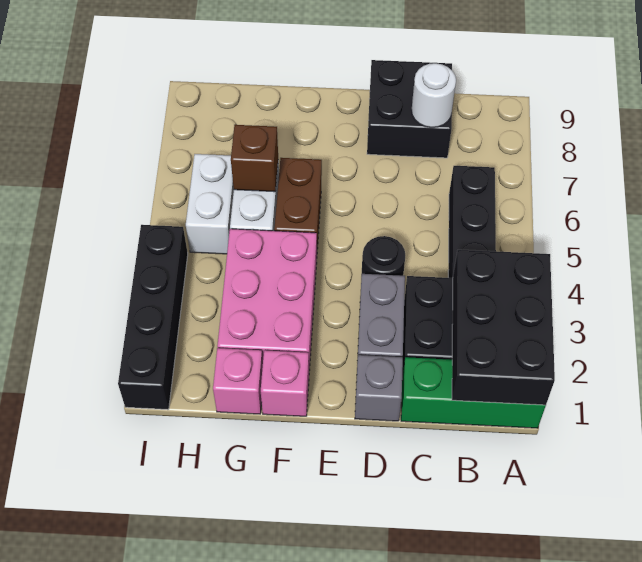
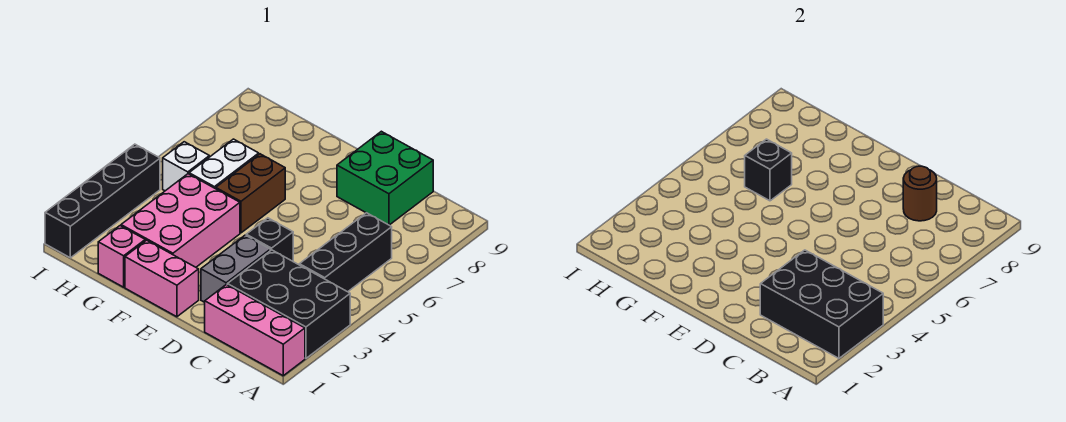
green 1x3 brick [401,357,546,428] -> pink 1x3 brick [205,284,305,376]
black 2x3 brick [452,250,555,405] -> black 2x3 brick turned to [760,250,883,358]
black 2x2 brick [367,60,452,158] -> green 2x2 brick [337,131,433,225]
white 1x1 round brick [412,63,456,127] -> brown 1x1 round brick [903,166,937,221]
grey 1x1 brick [355,355,403,421] -> none
black 1x1 round brick [361,236,405,276] -> black 1x1 brick [246,218,293,261]
pink 1x1 brick [261,350,309,416] -> pink 1x2 brick [125,240,199,317]
brown 1x1 brick [231,125,278,192] -> black 1x1 brick [745,139,792,201]
white 1x2 brick [186,154,234,254] -> white 1x1 brick [163,142,209,191]

